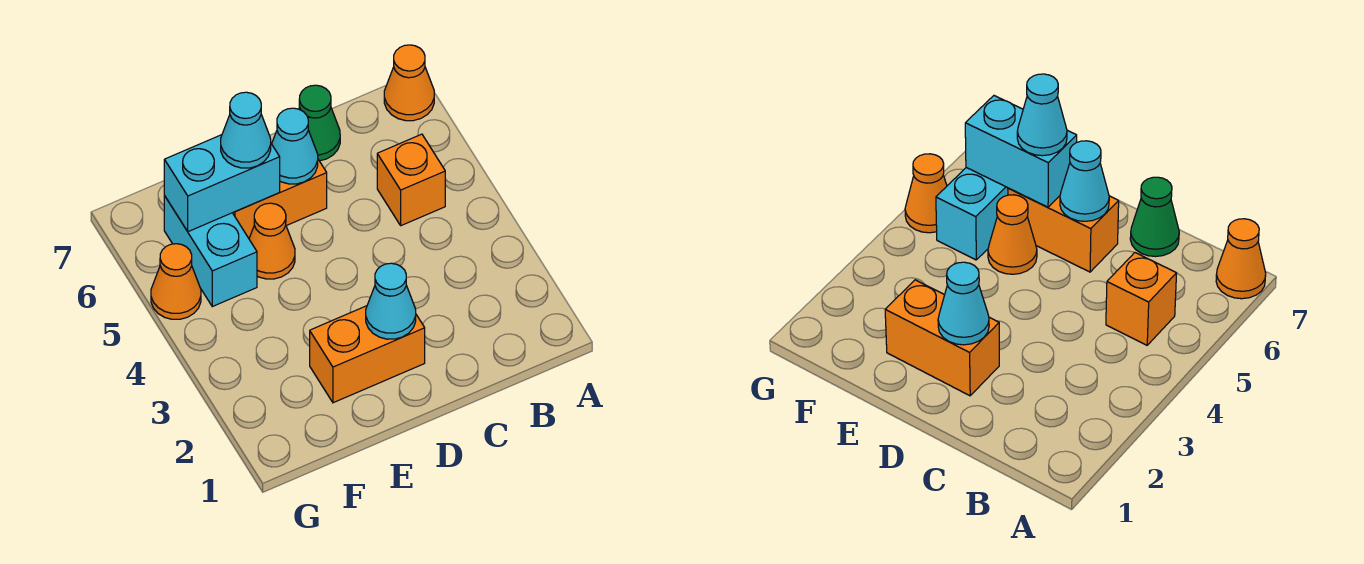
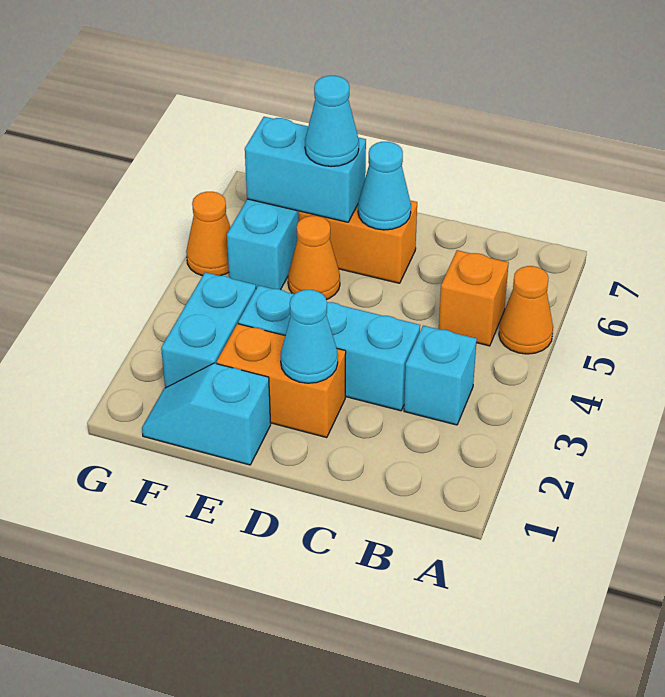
orange 1x1 cone [384,45,434,121] -> orange 1x1 cone moved to [499,266,553,354]
none -> cyan 1x1 brick [404,326,477,425]
none -> cyan 1x3 brick [238,285,420,411]
green 1x1 cone [299,85,340,161] -> none
none -> cyan 1x2 slope [142,363,271,465]
none -> cyan 1x2 brick [161,272,256,388]

